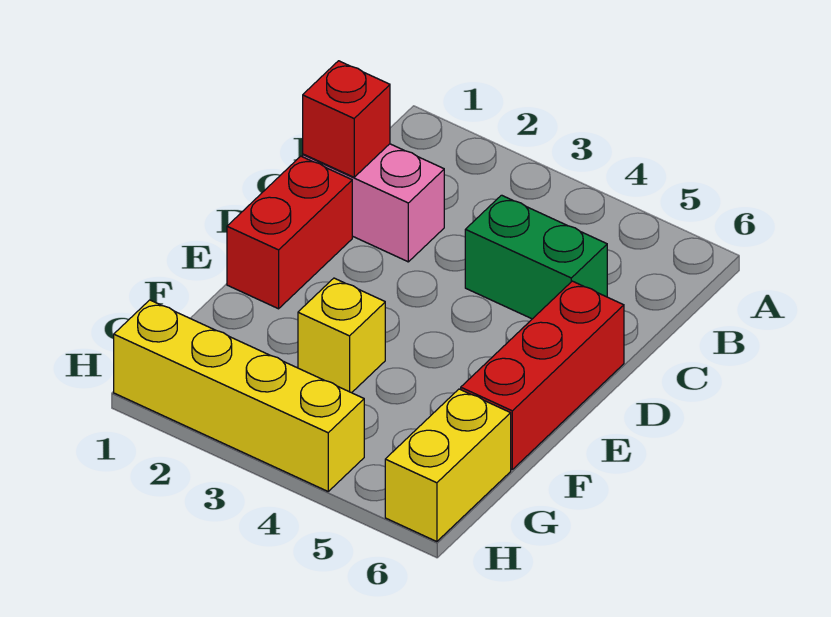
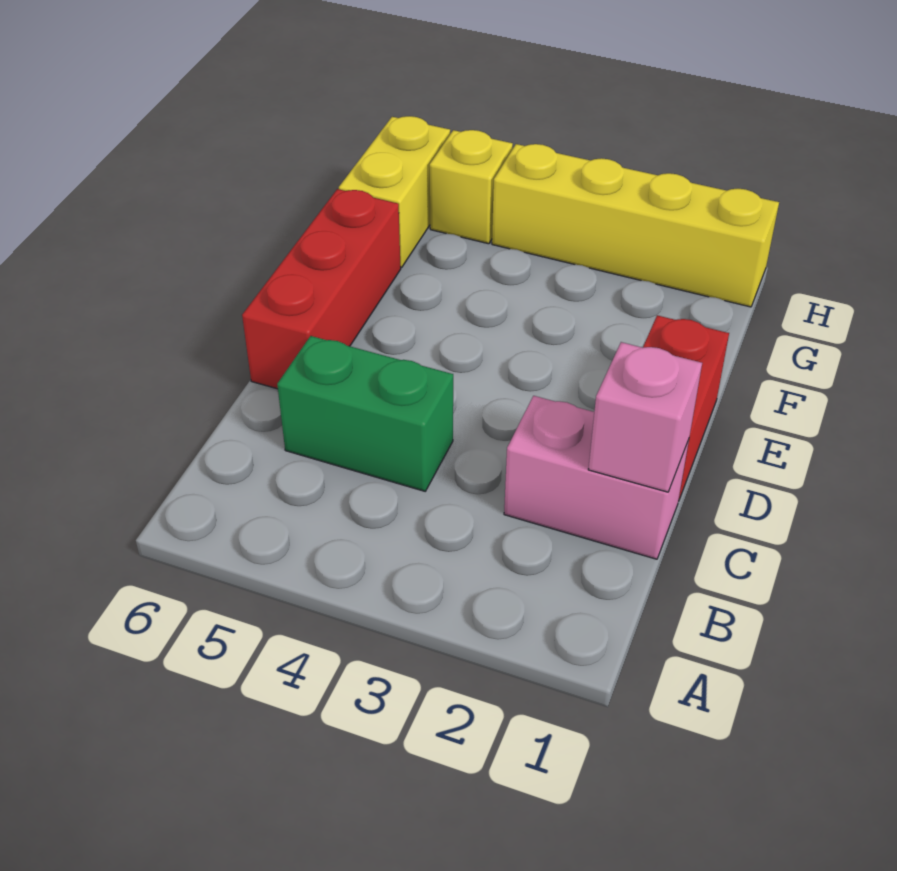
red 1x1 brick [303,61,390,177] -> pink 1x1 brick [588,342,702,492]
yellow 1x1 brick [298,278,385,393] -> yellow 1x1 brick moved to [429,130,513,244]

